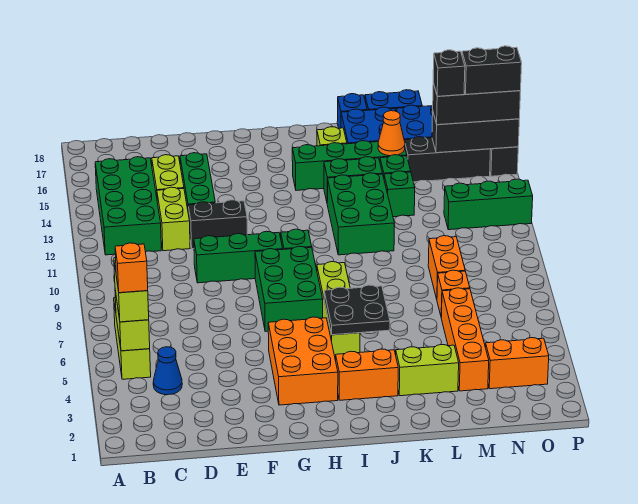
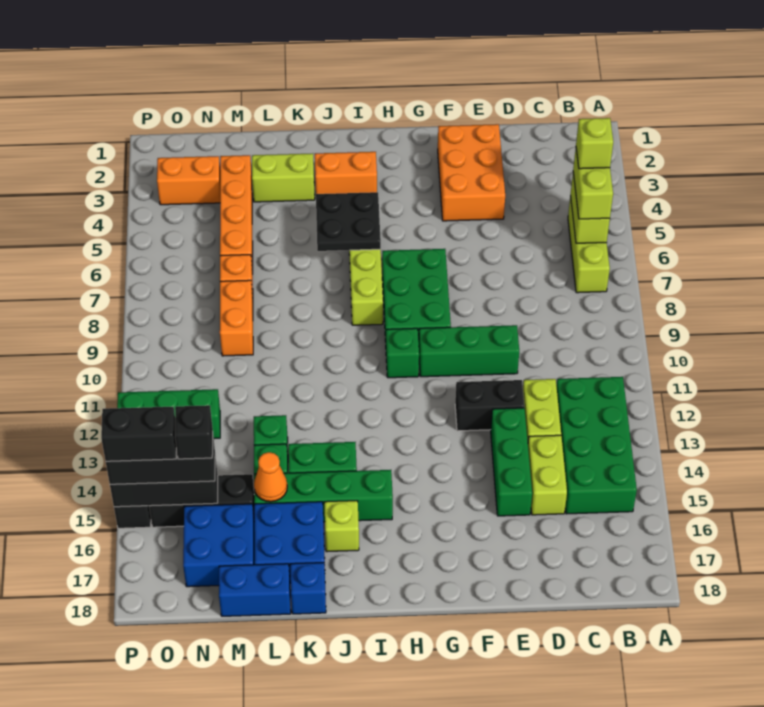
orange 1x1 brick [115,243,148,293] -> lime 1x1 brick [576,118,613,169]
blue 1x1 cone [153,347,182,395] -> none
orange 2x3 brick [268,317,338,405] -> orange 2x3 brick moved to [438,124,505,221]
green 2x3 brick [327,173,394,255] -> none

